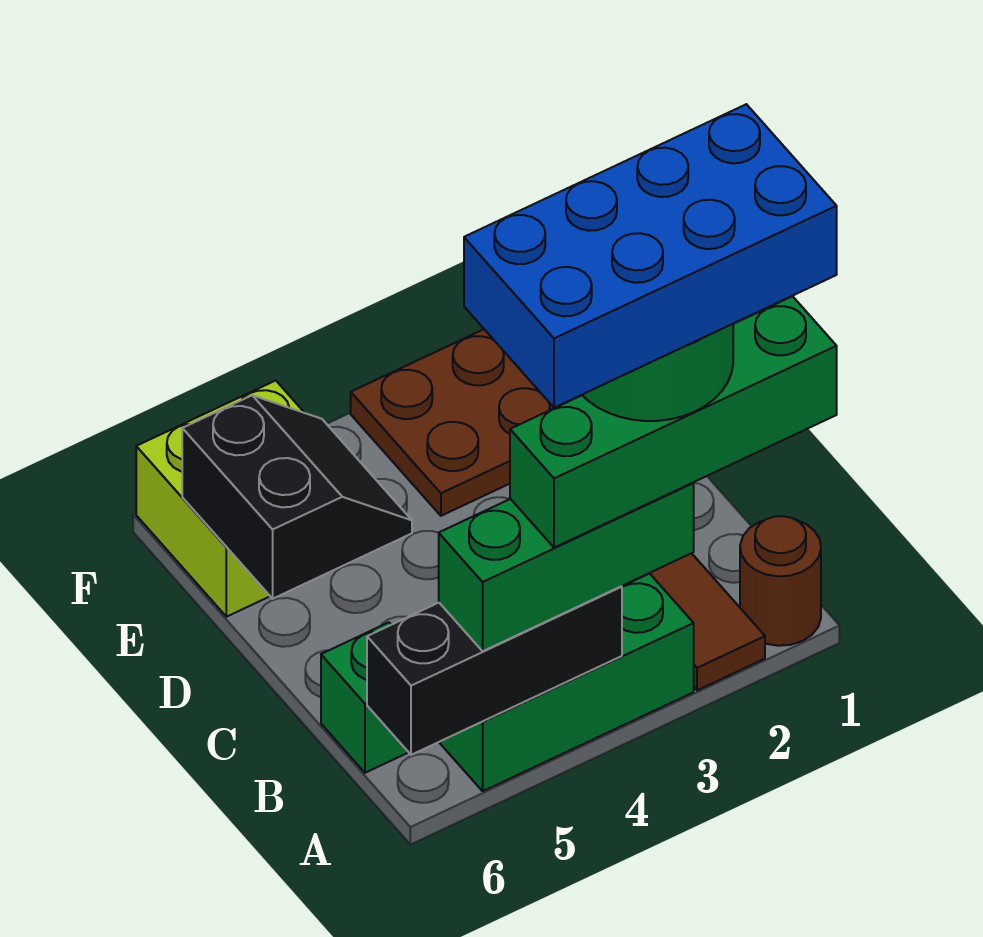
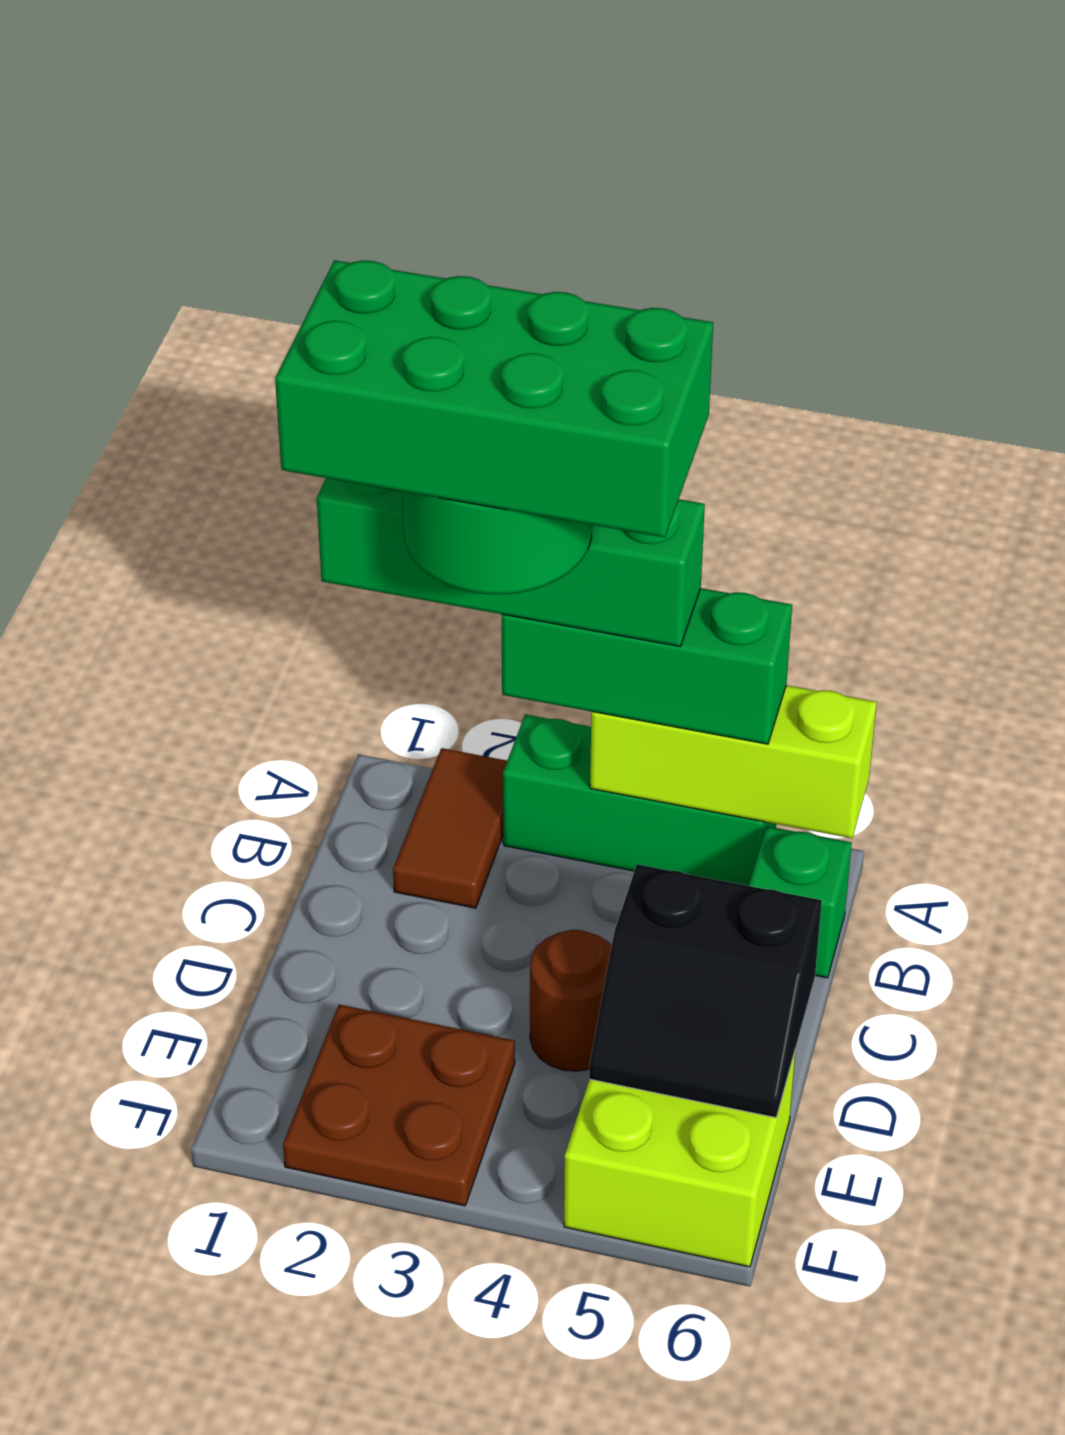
brown 1x1 round brick [740,516,821,646] -> brown 1x1 round brick moved to [530,930,612,1071]
blue 2x4 brick [464,104,837,408] -> green 2x4 brick [275,260,713,538]
black 1x3 brick [367,586,622,755] -> lime 1x3 brick [590,685,877,838]
black 2x2 slope [182,395,412,599] -> black 2x2 slope turned to [589,864,822,1118]

